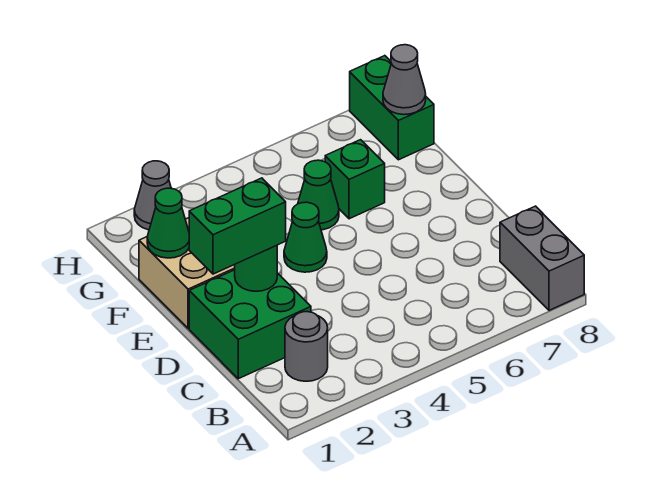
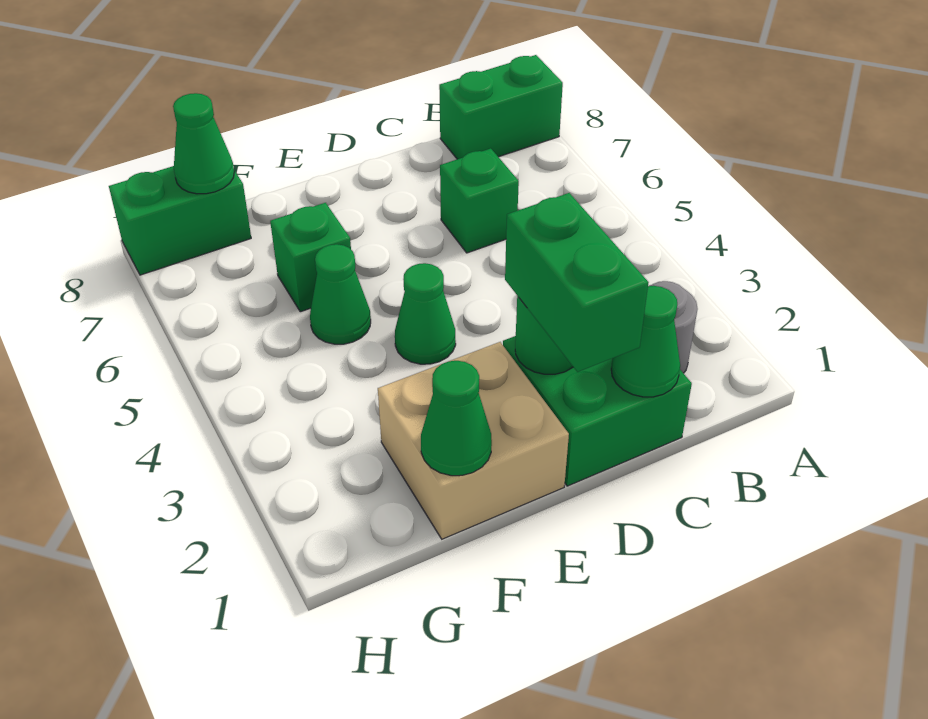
grey 1x2 brick [500,206,584,310] -> green 1x2 brick [439,55,563,159]
none -> green 1x1 cone [611,286,680,397]
none -> green 1x1 brick [440,148,519,253]
grey 1x1 cone [383,45,426,115] -> green 1x1 cone [173,93,234,194]
grey 1x1 cone [134,161,171,230] -> none

